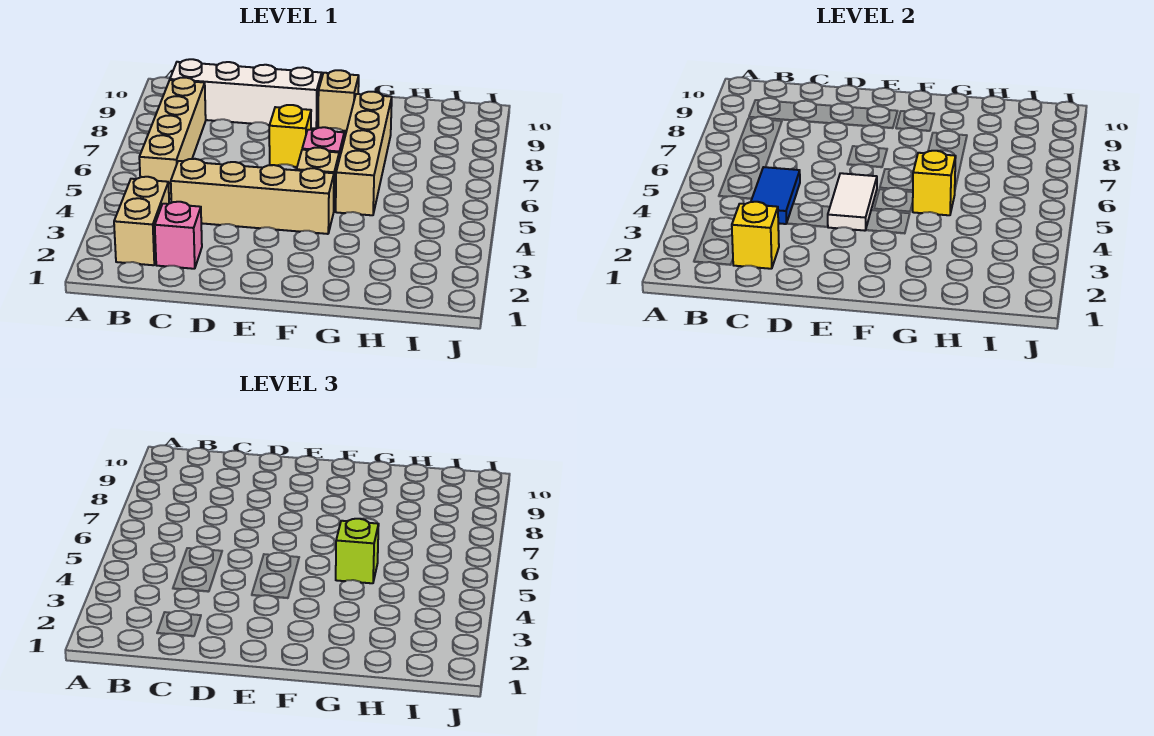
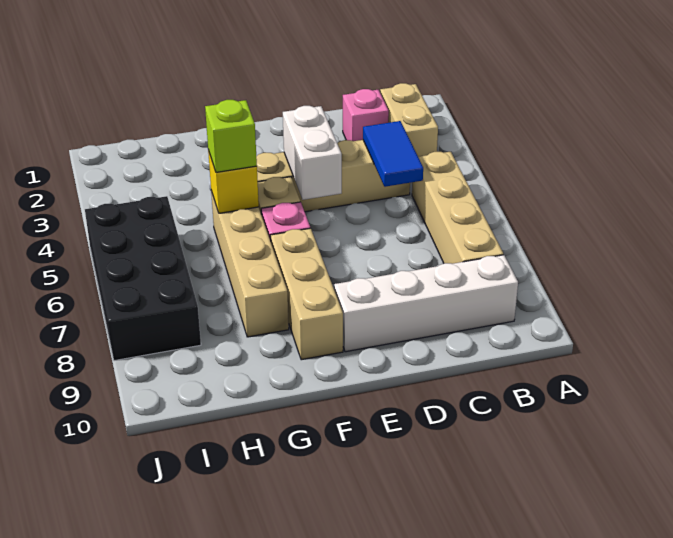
yellow 1x1 brick [732,202,779,269] -> none
white 1x2 tile [828,173,877,231] -> white 1x2 brick [283,106,342,200]
yellow 1x1 brick [269,105,311,167] -> none
tan 1x1 brick [318,70,359,131] -> tan 1x3 brick [270,228,343,360]
none -> black 2x4 brick [85,196,201,361]

